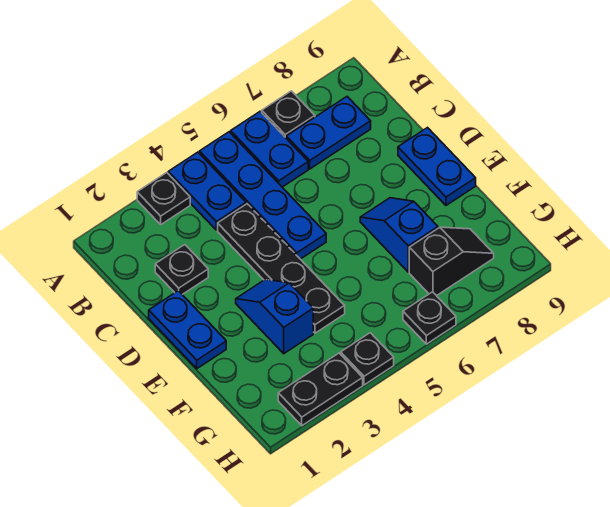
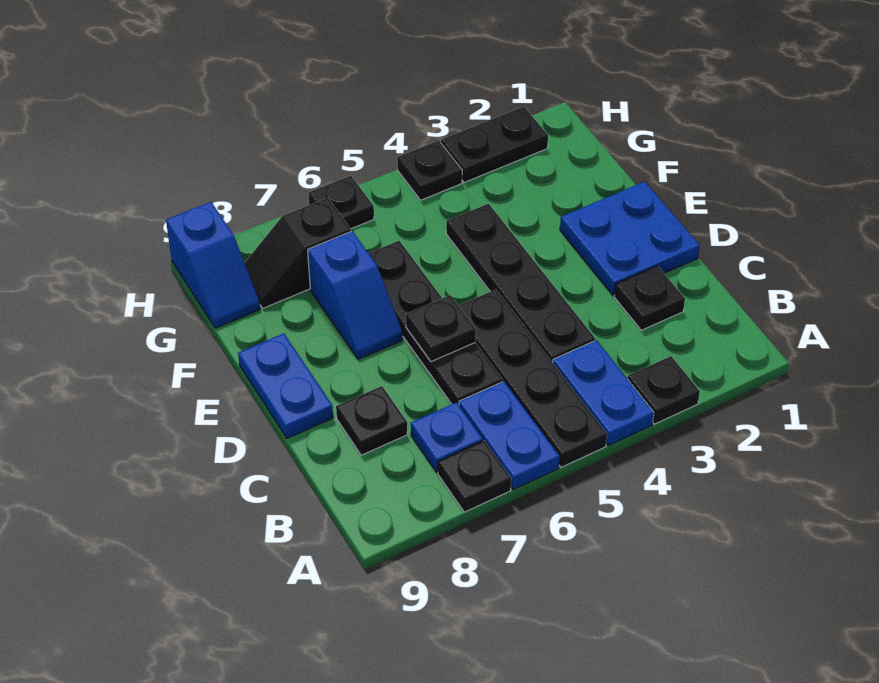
blue 1x4 plate [199,132,326,259] -> black 1x4 plate [458,289,607,467]
blue 1x2 plate [286,97,371,169] -> blue 1x1 plate [411,402,483,472]
none -> black 1x4 plate [369,241,503,405]
none -> black 1x1 plate [336,386,407,455]
blue 1x2 plate [149,291,226,369] -> blue 2x2 plate [560,182,700,295]
none -> black 1x1 plate [406,295,476,362]
blue 1x2 slope [236,279,313,354] -> blue 1x2 slope moved to [166,202,260,328]

